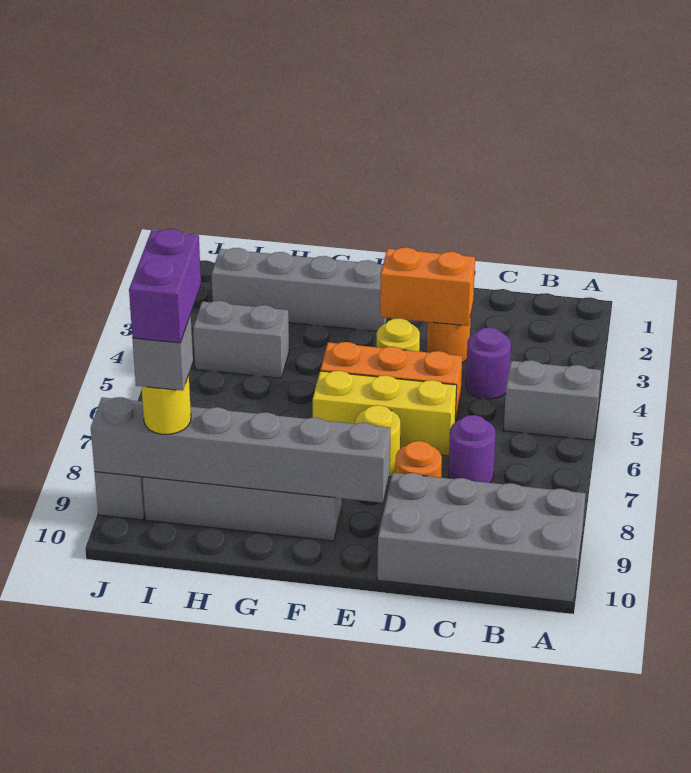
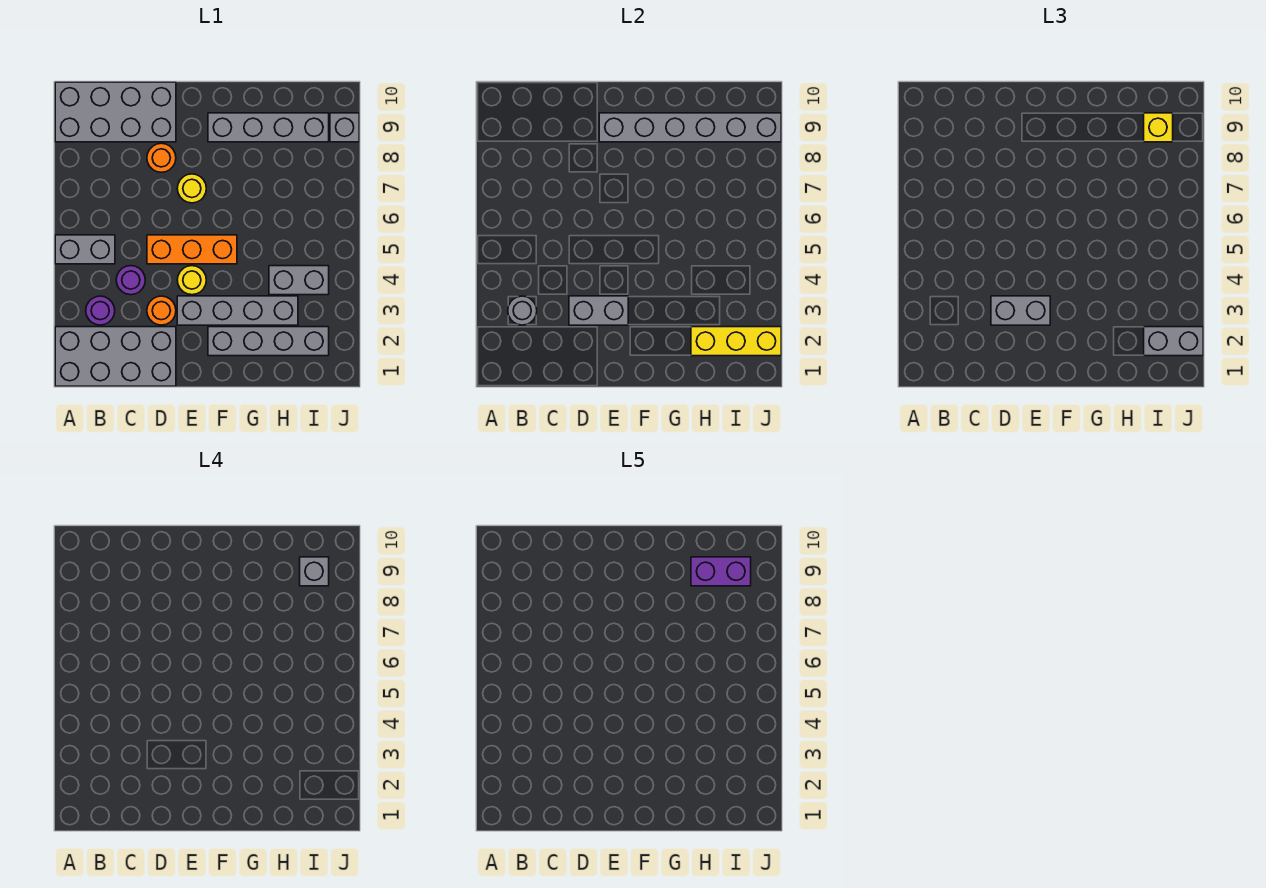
none -> grey 2x4 brick [55,327,176,386]
none -> grey 1x1 round brick [508,296,537,325]
purple 1x1 round brick [449,415,496,483] -> purple 1x1 round brick moved to [86,296,115,325]
orange 1x2 brick [380,247,475,326] -> grey 1x2 brick [569,296,628,325]
none -> grey 1x2 brick [991,296,1050,325]
yellow 1x3 brick [313,371,457,456] -> yellow 1x3 brick moved to [691,327,781,356]
none -> grey 1x4 brick [177,296,298,325]
none -> grey 1x2 brick [1144,327,1203,356]
purple 1x2 brick [129,229,201,343] -> purple 1x2 brick turned to [691,557,751,586]
yellow 1x1 round brick [141,375,191,434] -> yellow 1x1 brick [1144,113,1173,142]

